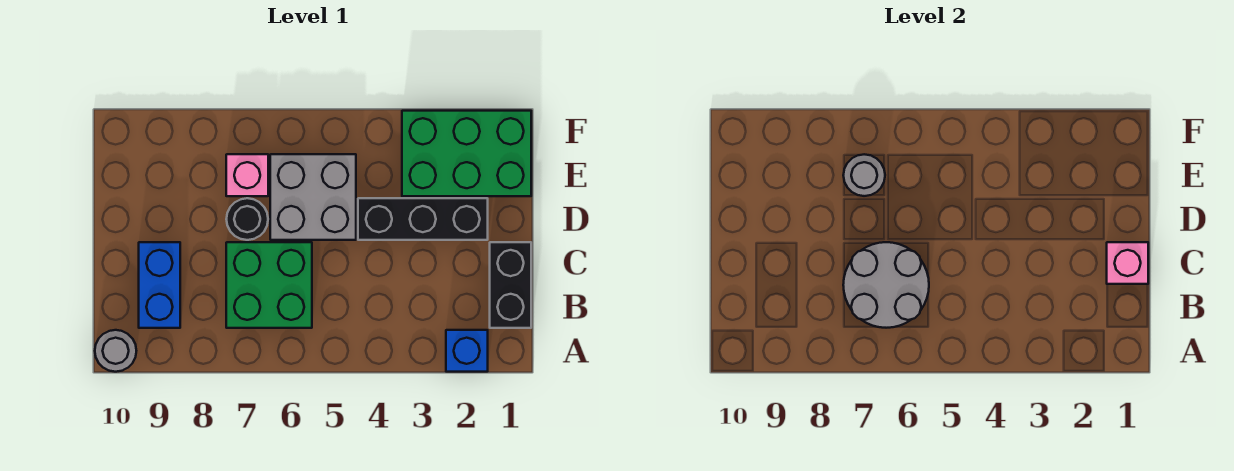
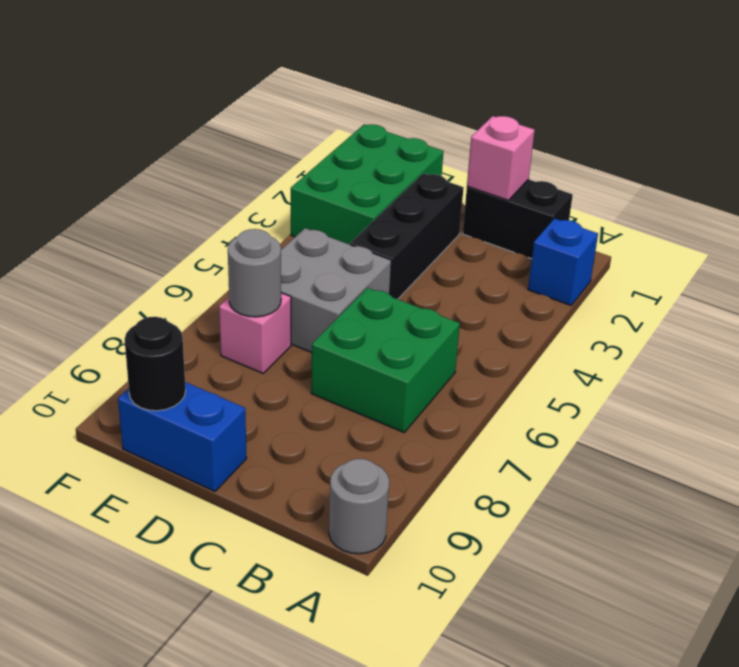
grey 2x2 round brick [843,242,929,328] -> none
blue 1x2 brick [139,242,180,328] -> blue 1x2 brick moved to [118,382,247,491]
black 1x1 round brick [226,198,268,240] -> black 1x1 round brick moved to [124,317,186,411]

